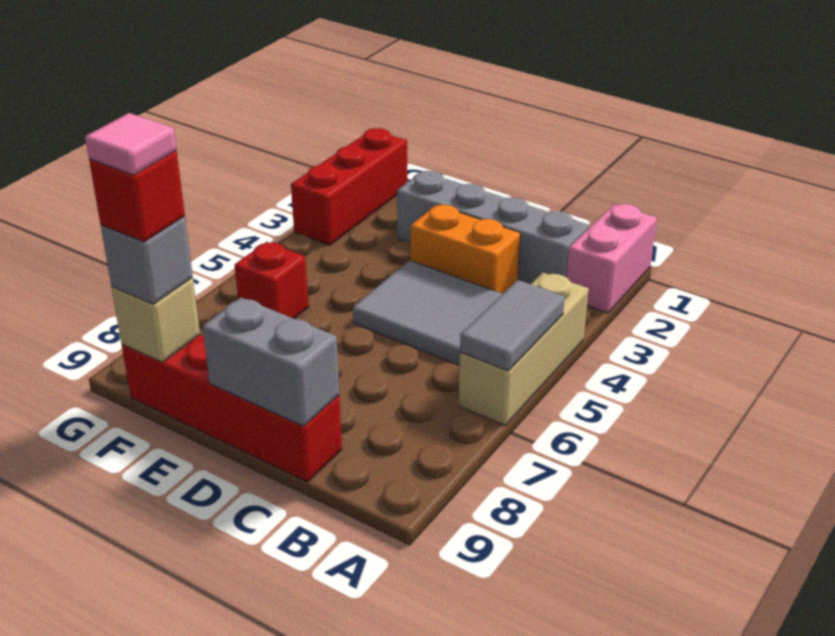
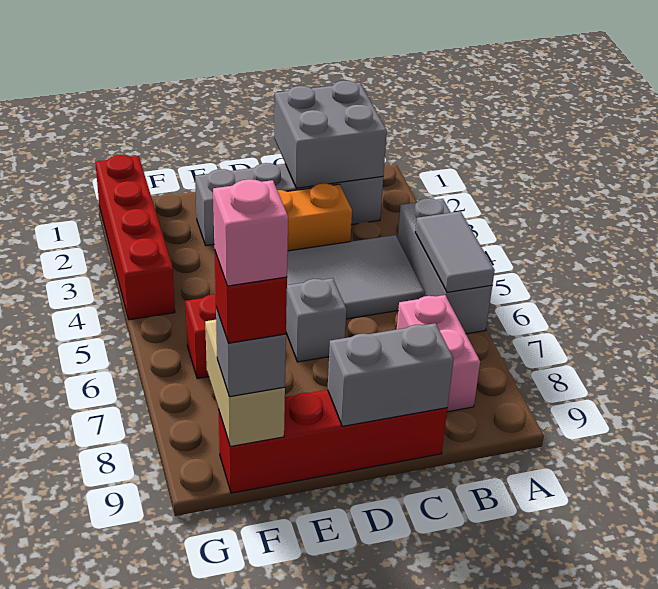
pink 1x2 brick [566,204,657,313] -> pink 1x2 brick moved to [397,295,480,412]
tan 1x3 brick [459,273,589,425] -> grey 1x3 brick [398,198,492,334]
none -> grey 2x2 brick [274,81,387,188]
none -> grey 1x1 brick [286,278,346,362]
tan 1x1 brick [111,278,200,362] -> tan 1x2 brick [205,320,285,446]
pink 1x1 tile [85,113,176,175] -> pink 1x1 brick [213,179,288,286]
red 1x3 brick [291,128,407,245] -> red 1x4 brick [95,155,175,320]

